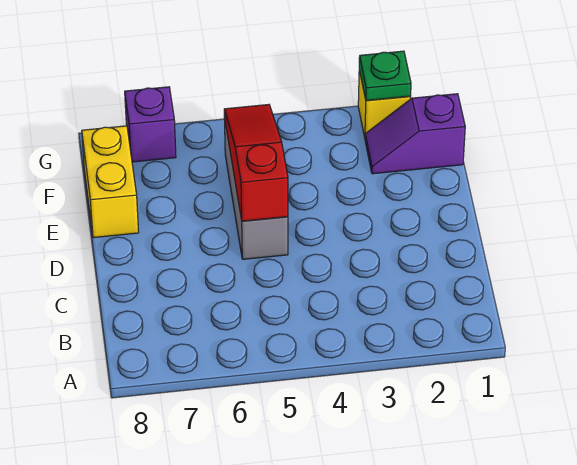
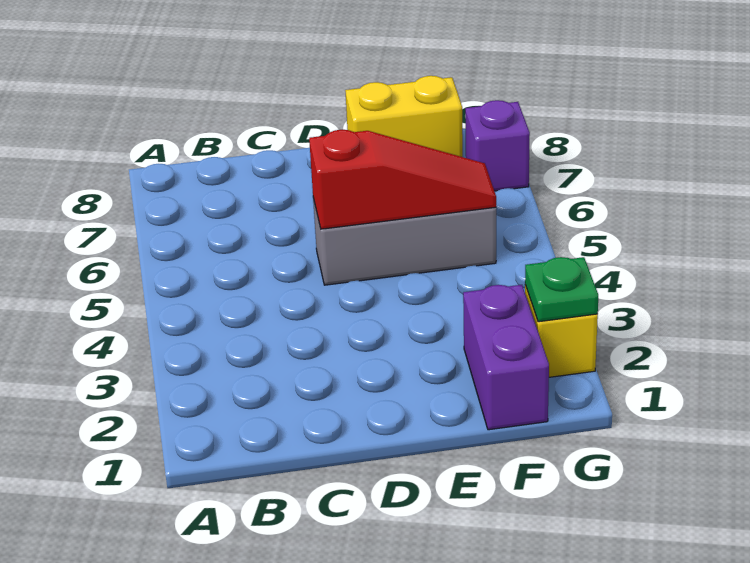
purple 1x2 slope [365,94,465,174] -> purple 1x2 brick [463,285,549,430]

